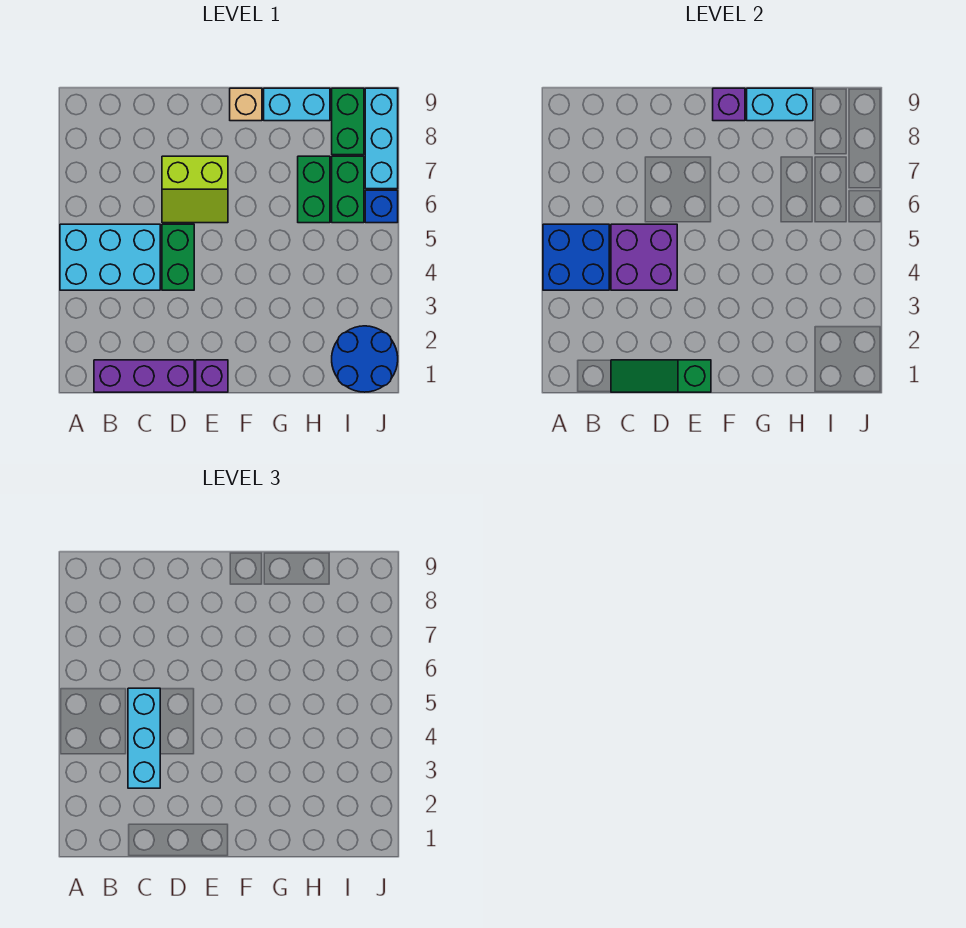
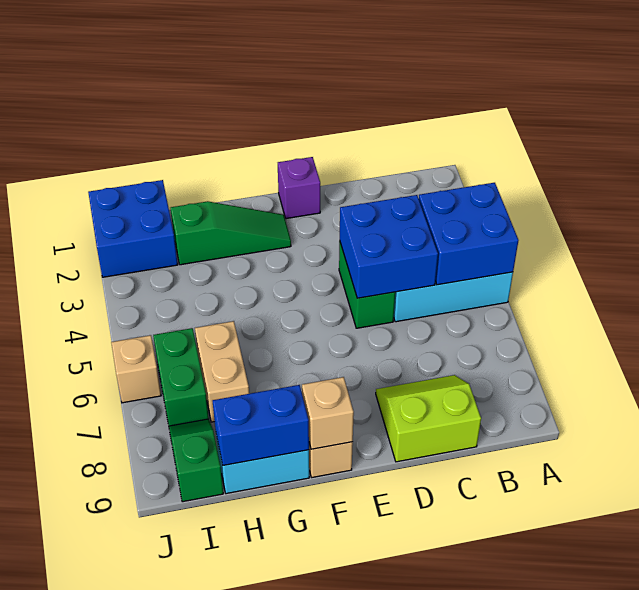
purple 1x3 brick [94,360,194,392] -> none
green 1x3 slope [611,360,711,392] -> green 1x3 slope moved to [171,201,291,265]
cyan 1x3 brick [128,688,160,788] -> none
purple 2x2 brick [611,224,677,290] -> blue 2x2 brick [340,195,438,298]
lime 2x2 slope [162,156,228,223] -> lime 2x2 slope moved to [376,375,481,462]
purple 1x1 brick [713,88,745,121] -> tan 1x1 brick [302,377,354,449]
cyan 1x2 brick [747,88,813,121] -> blue 1x2 brick [213,385,309,465]
green 1x2 brick [298,156,330,223] -> tan 1x2 brick [195,321,249,422]
blue 2x2 round brick [332,326,398,392] -> blue 2x2 brick [88,180,178,277]
green 1x2 brick [332,88,364,155] -> green 1x2 slope [169,419,223,502]
blue 1x1 brick [365,190,398,223] -> tan 1x1 brick [111,335,161,403]
cyan 1x3 brick [365,88,398,189] -> none

